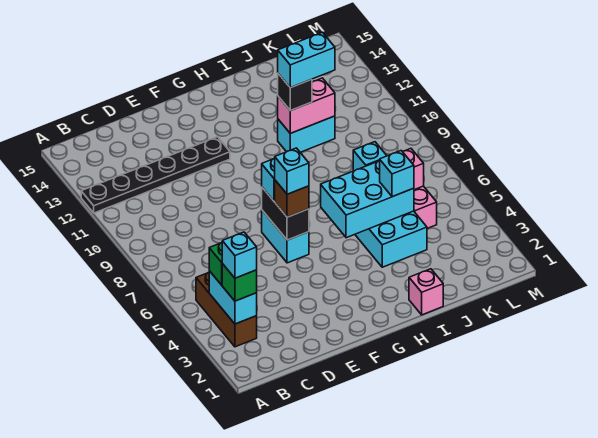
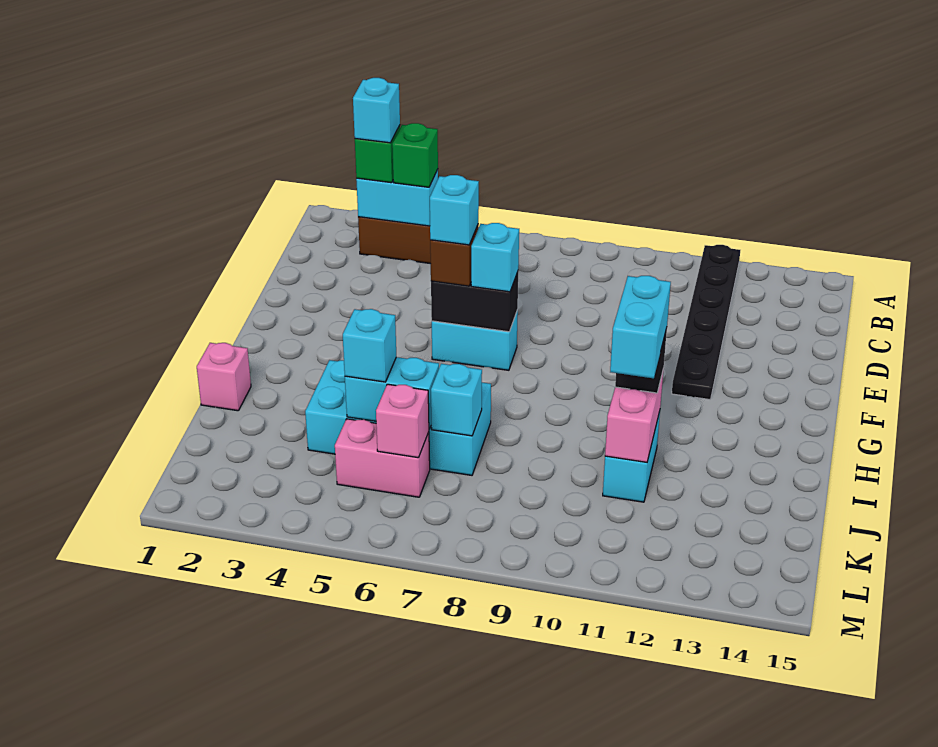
cyan 2x3 brick [321,161,414,238] -> cyan 1x2 brick [345,357,439,429]

